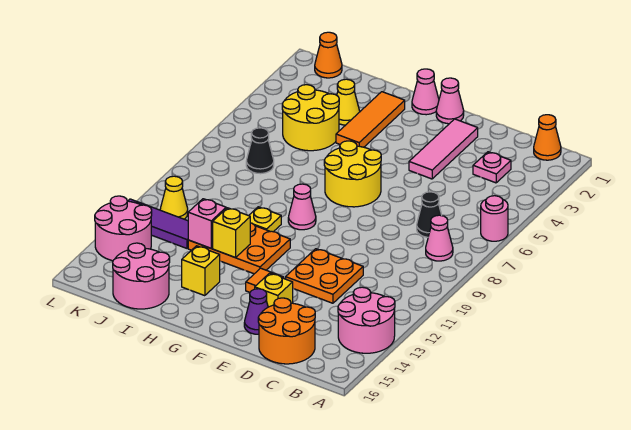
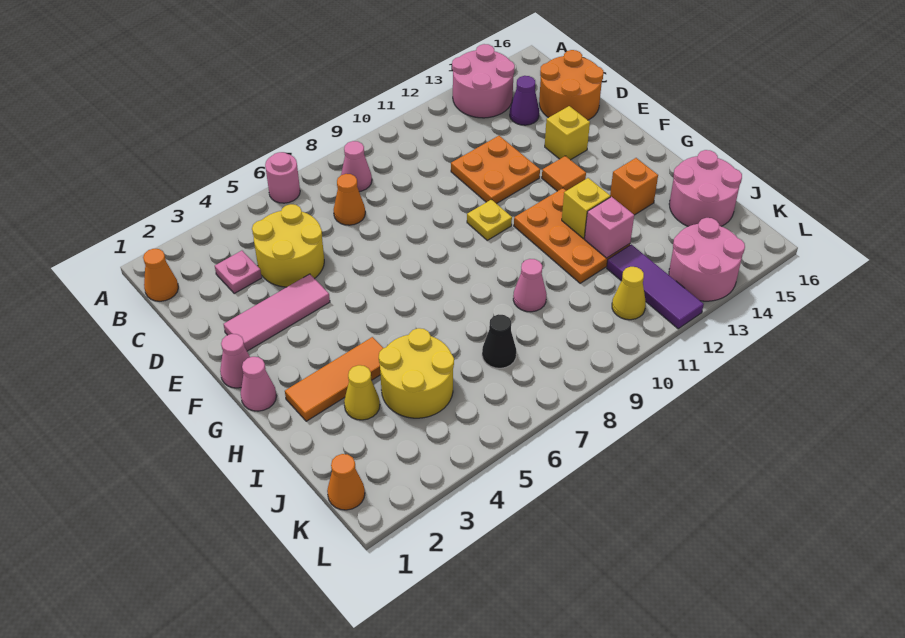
black 1x1 cone [417,192,442,237] -> orange 1x1 cone [334,174,365,225]
purple 1x1 cone [244,289,268,334] -> purple 1x1 cone moved to [510,76,539,125]
yellow 2x2 round brick [324,141,381,207] -> yellow 2x2 round brick moved to [252,204,324,287]
pink 1x1 cone [288,184,316,230] -> pink 1x1 cone moved to [513,259,547,312]
yellow 1x1 plate [249,207,281,232] -> yellow 1x1 plate moved to [467,199,512,240]
yellow 1x1 brick [182,246,220,296] -> orange 1x1 brick [610,158,658,215]

